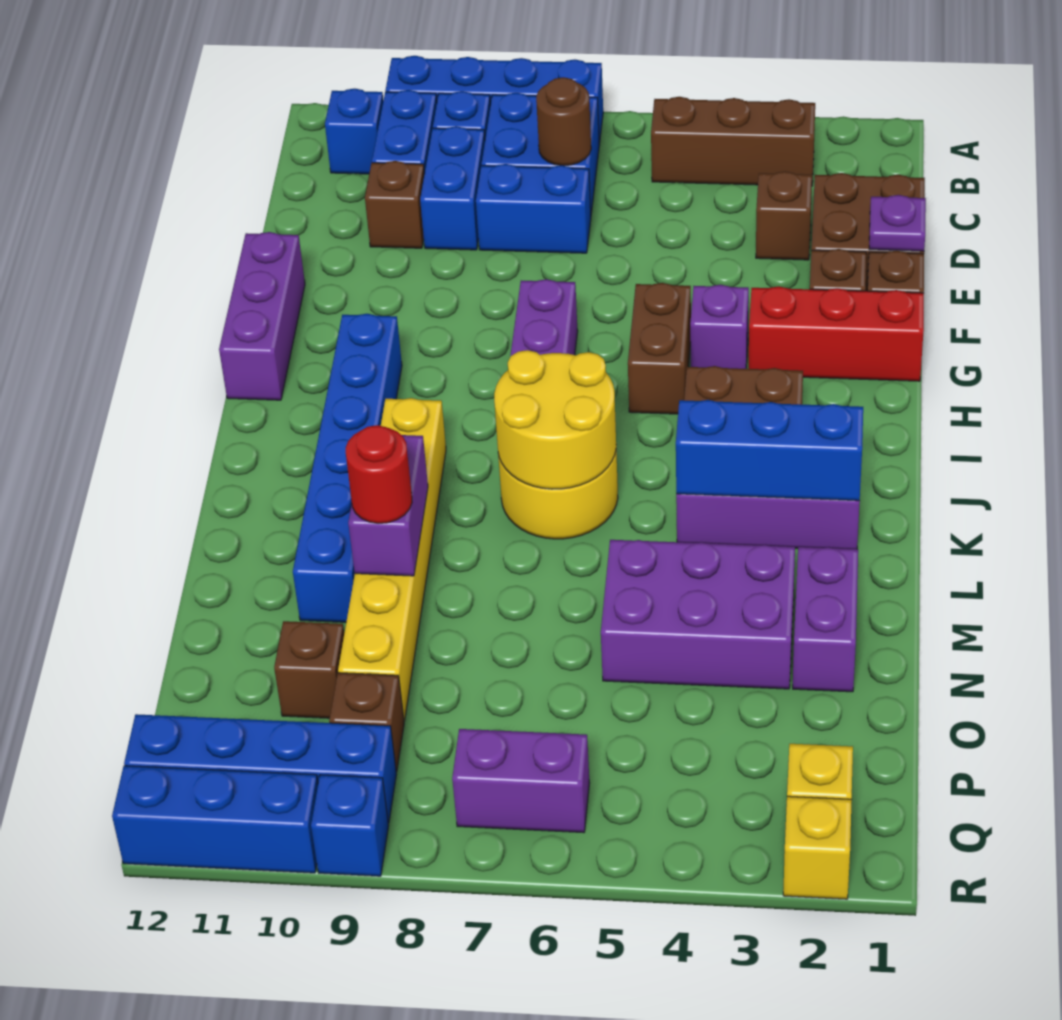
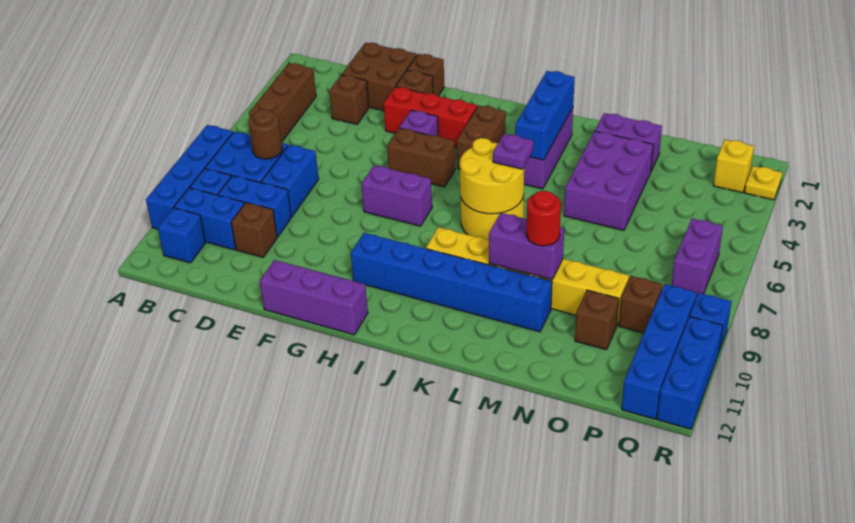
purple 1x1 plate [869,195,926,251] -> purple 1x1 plate moved to [493,134,533,169]
red 1x3 brick [749,286,924,381] -> red 1x3 brick turned to [384,87,477,148]
yellow 1x1 brick [783,796,852,899] -> yellow 1x1 plate [744,166,782,200]

